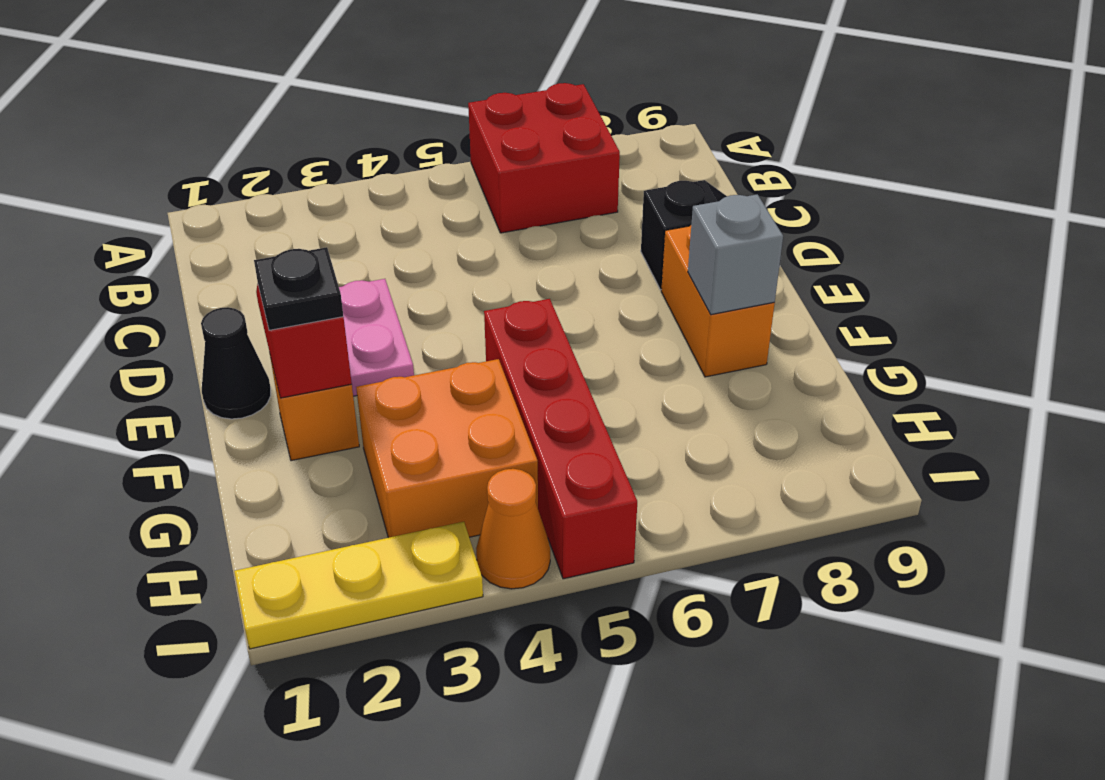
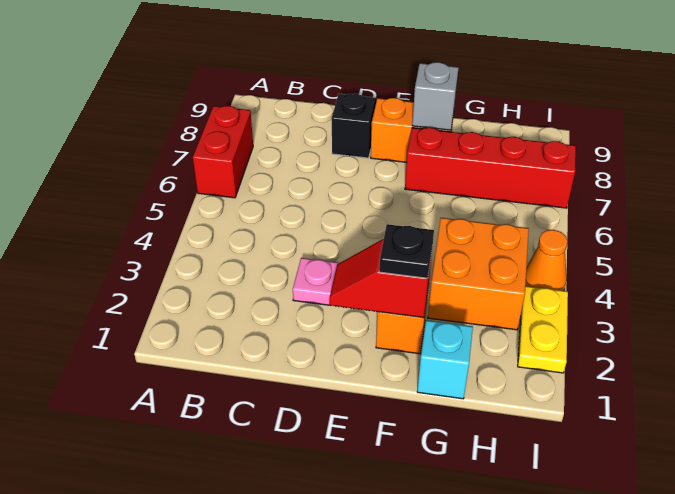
red 2x2 brick [468,83,620,233] -> red 1x2 brick [193,106,253,198]
black 1x1 cone [201,307,271,419] -> none
red 1x4 brick [484,299,637,579] -> red 1x4 brick moved to [405,128,576,208]
none -> cyan 1x1 brick [417,320,473,399]
yellow 1x3 plate [234,522,483,649] -> yellow 1x2 plate [518,286,568,373]

